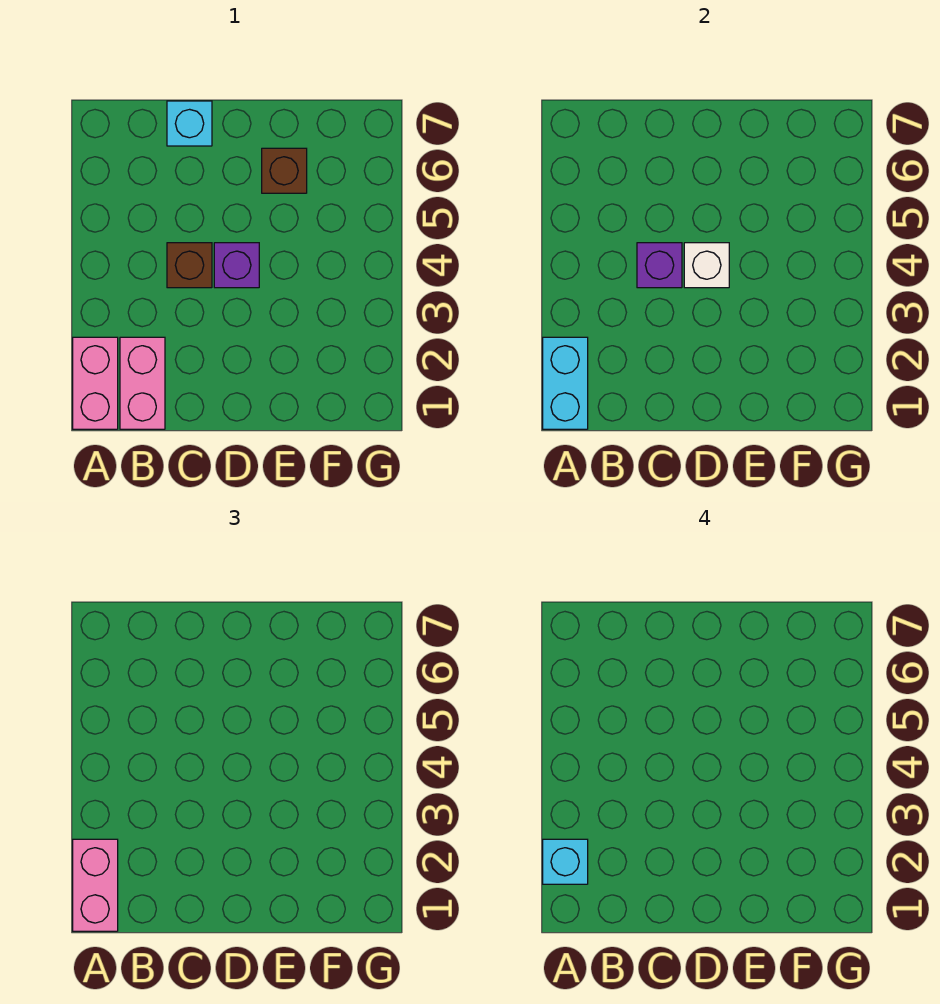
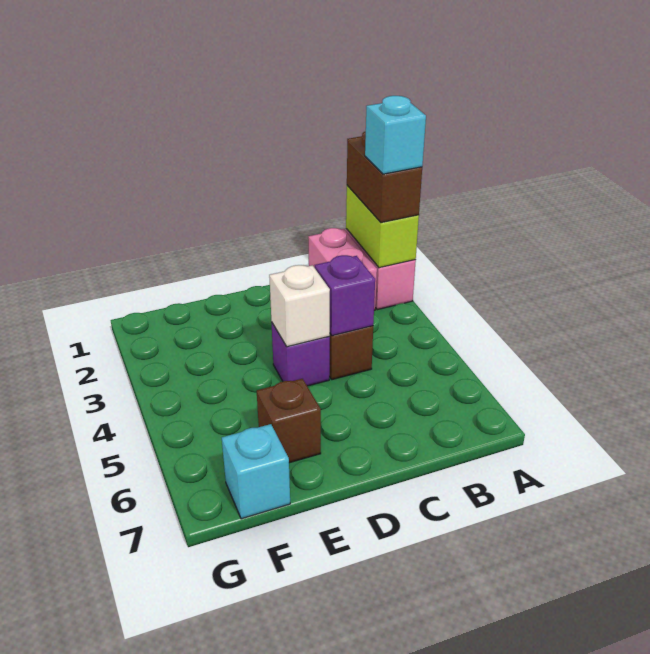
cyan 1x2 brick [543,337,588,429] -> lime 1x2 brick [346,185,419,268]
pink 1x2 brick [73,839,118,931] -> brown 1x2 brick [347,131,422,223]
cyan 1x1 brick [167,101,212,146] -> cyan 1x1 brick moved to [222,424,290,519]

